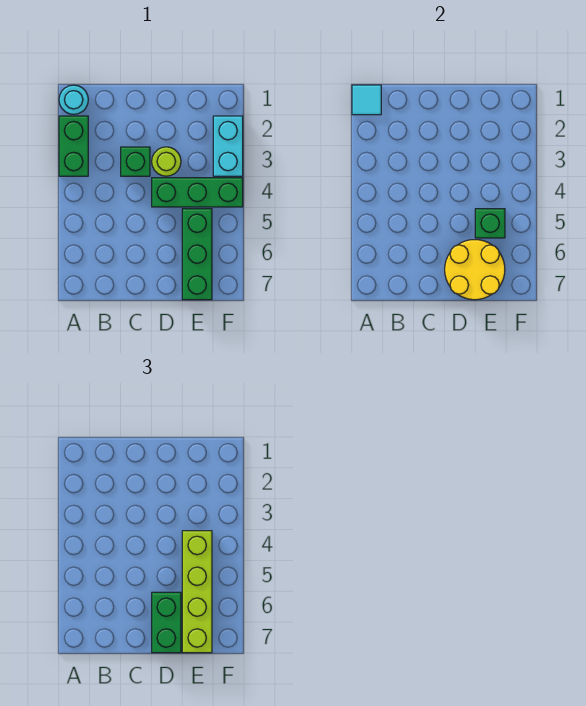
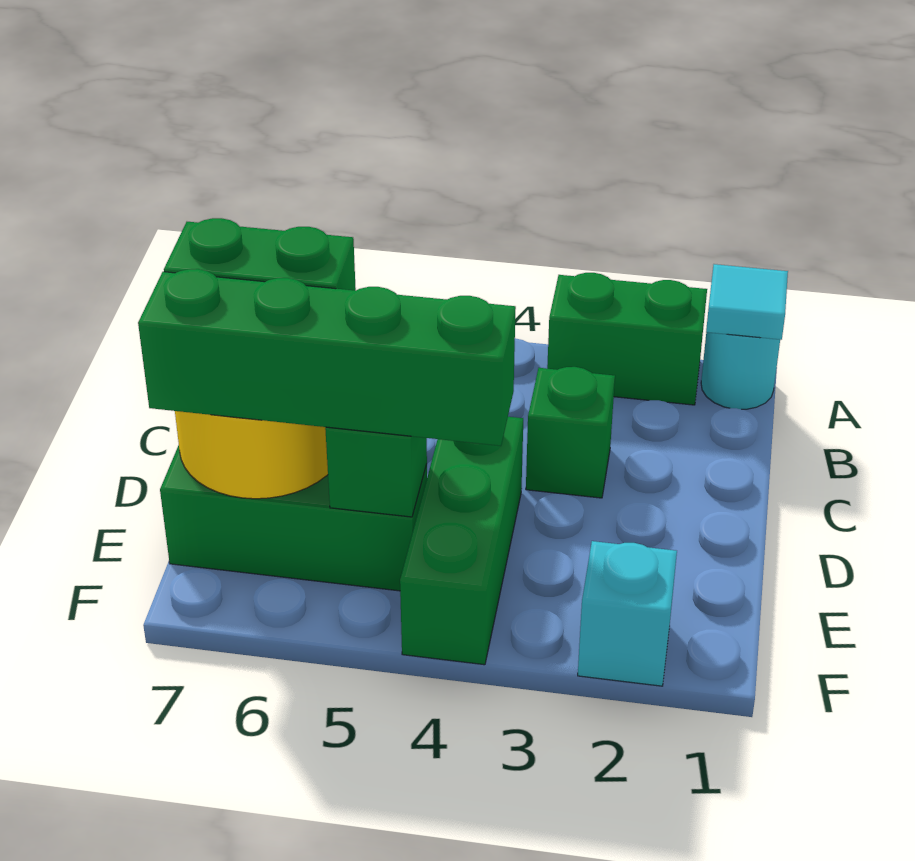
lime 1x1 round brick [152,147,181,176] -> none
lime 1x4 brick [182,531,212,653] -> green 1x4 brick [138,269,516,446]
cyan 1x2 brick [213,116,243,176] -> cyan 1x1 brick [578,541,677,686]

